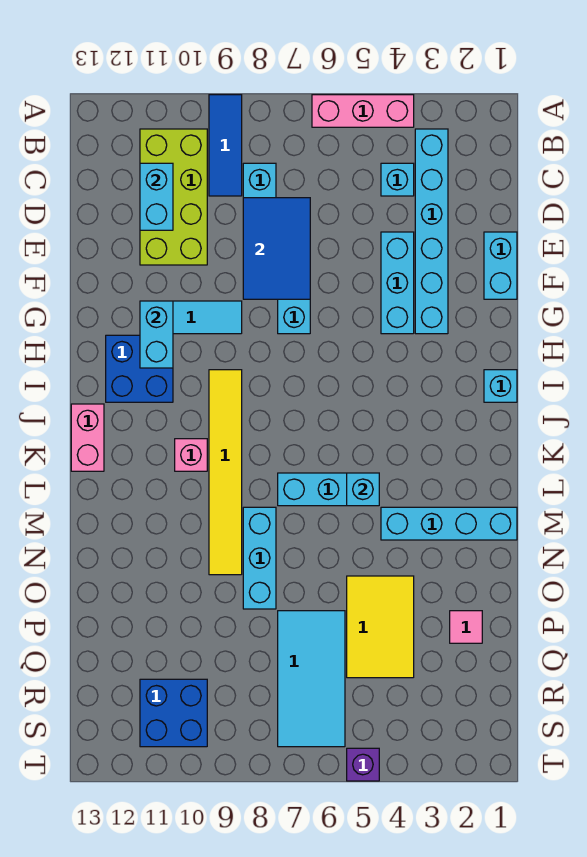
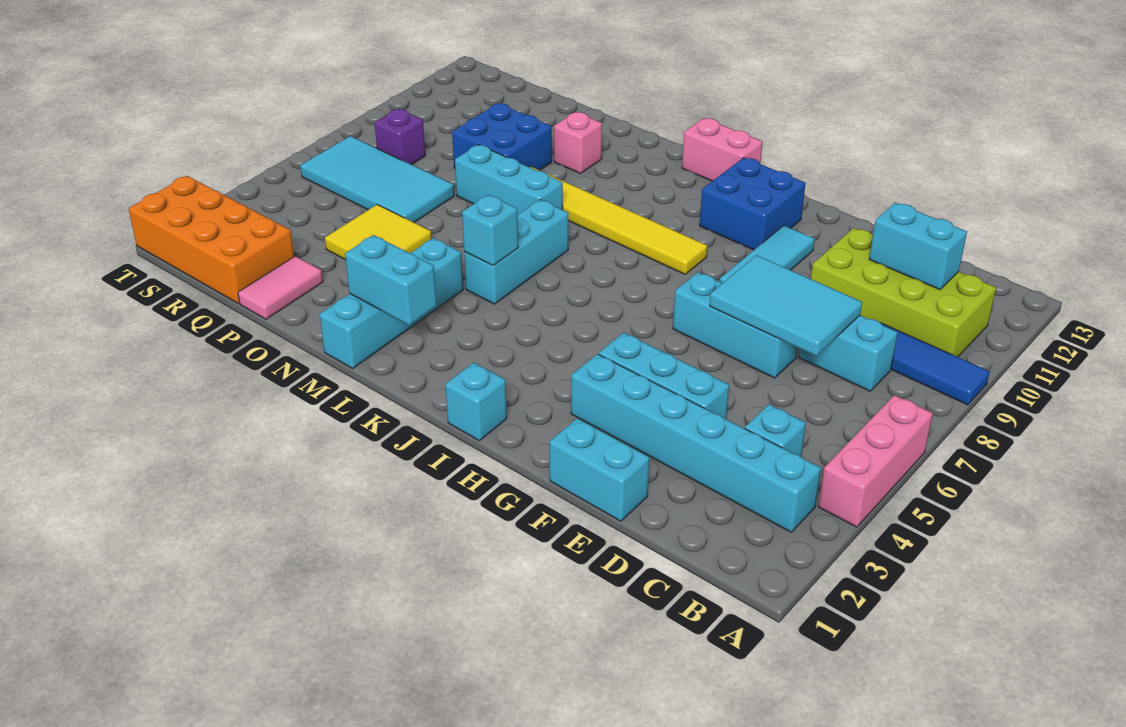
blue 2x3 tile [243,198,310,299] -> cyan 2x3 tile [710,255,862,356]
cyan 1x2 brick [140,301,173,368] -> cyan 1x2 brick moved to [345,235,437,325]
pink 1x1 brick [175,439,207,471] -> pink 1x1 brick moved to [554,112,602,174]
yellow 2x3 tile [347,576,414,678] -> yellow 2x2 tile [325,205,432,260]
pink 1x1 tile [450,611,482,643] -> pink 1x2 tile [238,256,323,319]
none -> orange 2x4 brick [128,176,294,304]
blue 2x2 brick [140,679,207,747] -> blue 2x2 brick moved to [452,103,552,170]
purple 1x1 brick [347,748,379,781] -> purple 1x1 brick moved to [375,109,425,165]

